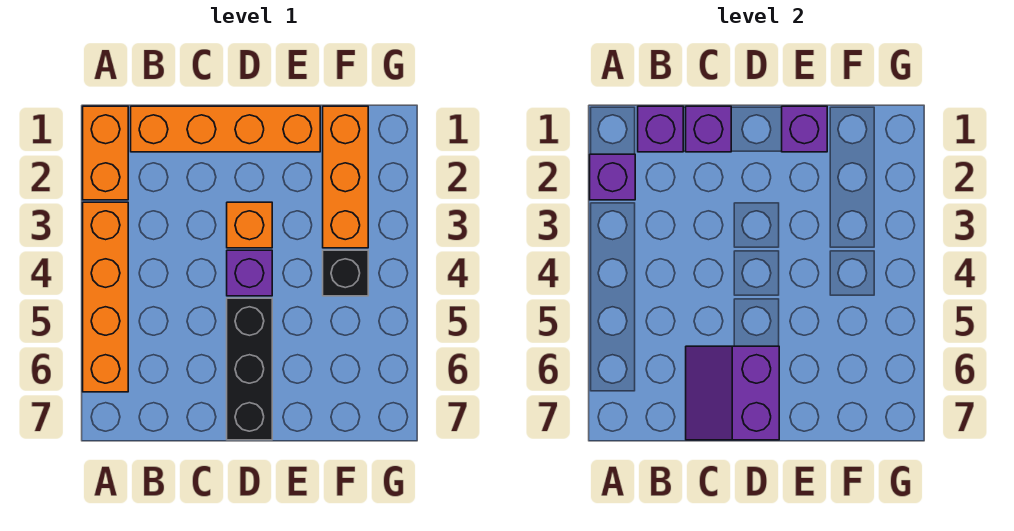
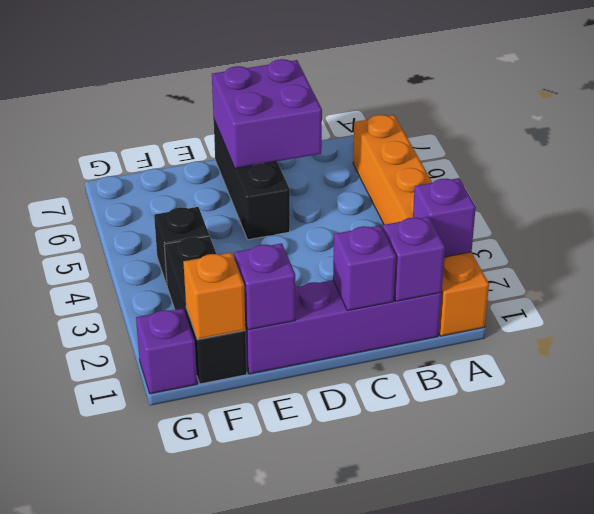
orange 1x4 brick [131,106,320,152] -> purple 1x4 brick [245,280,442,374]
purple 2x2 slope [686,346,779,440] -> purple 2x2 brick [212,59,322,168]
orange 1x1 brick [227,202,272,248] -> orange 1x1 brick moved to [183,253,245,339]
purple 1x1 brick [227,250,272,296] -> purple 1x1 brick moved to [136,308,197,394]
orange 1x3 brick [323,106,368,248] -> black 1x3 brick [164,236,247,384]

